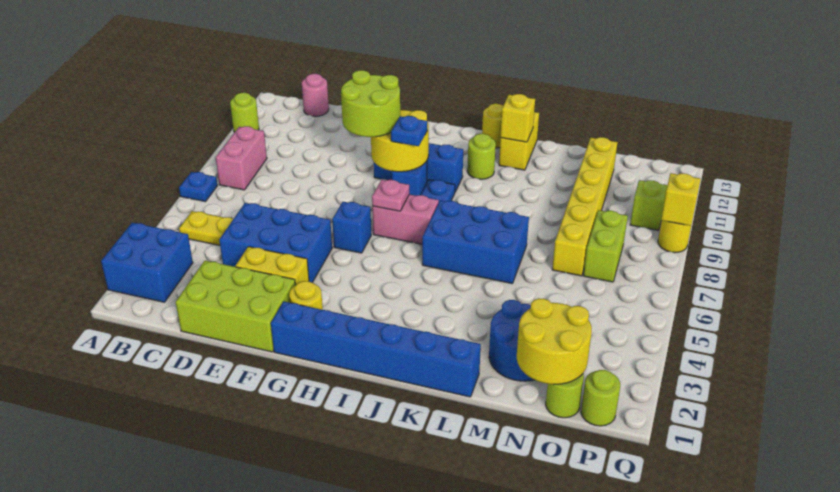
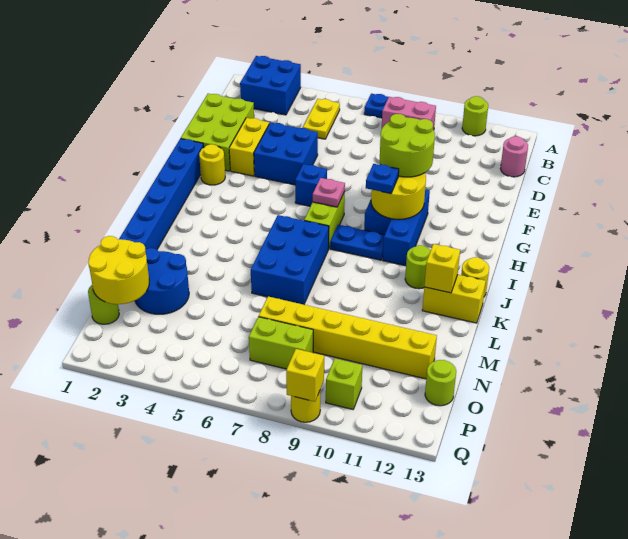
blue 2x3 brick [219,203,332,283] -> blue 2x2 brick [254,123,318,185]
pink 1x2 brick [372,194,439,244] -> lime 1x2 brick [304,192,345,248]
lime 1x1 round brick [581,370,620,426] -> lime 1x1 round brick moved to [425,360,456,406]

